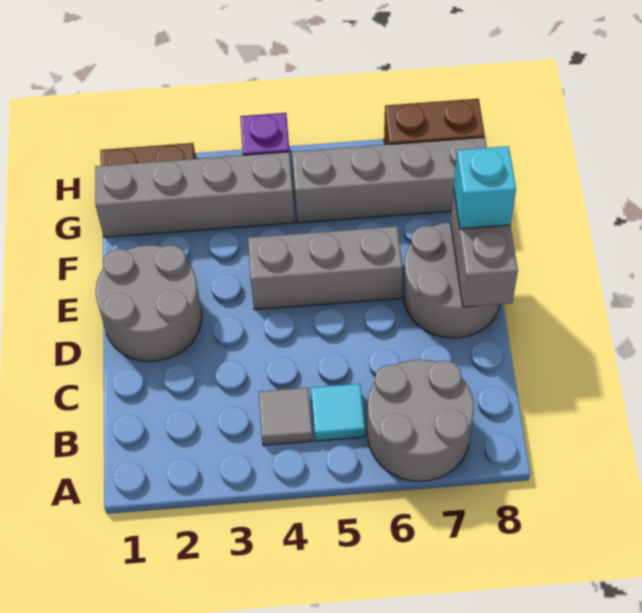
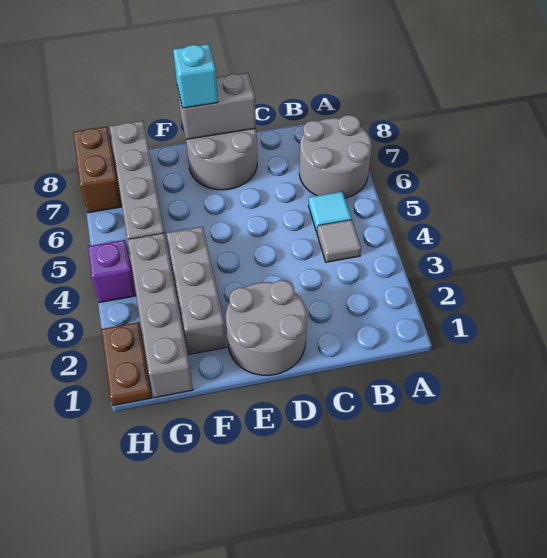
grey 1x3 brick [248,226,402,310] -> grey 1x3 brick moved to [166,227,226,354]

